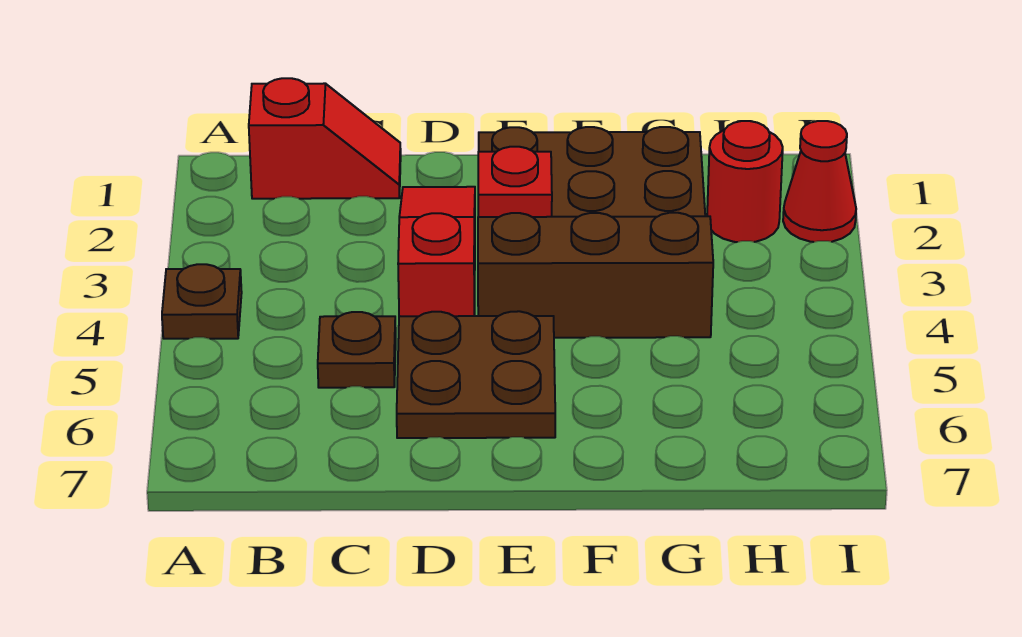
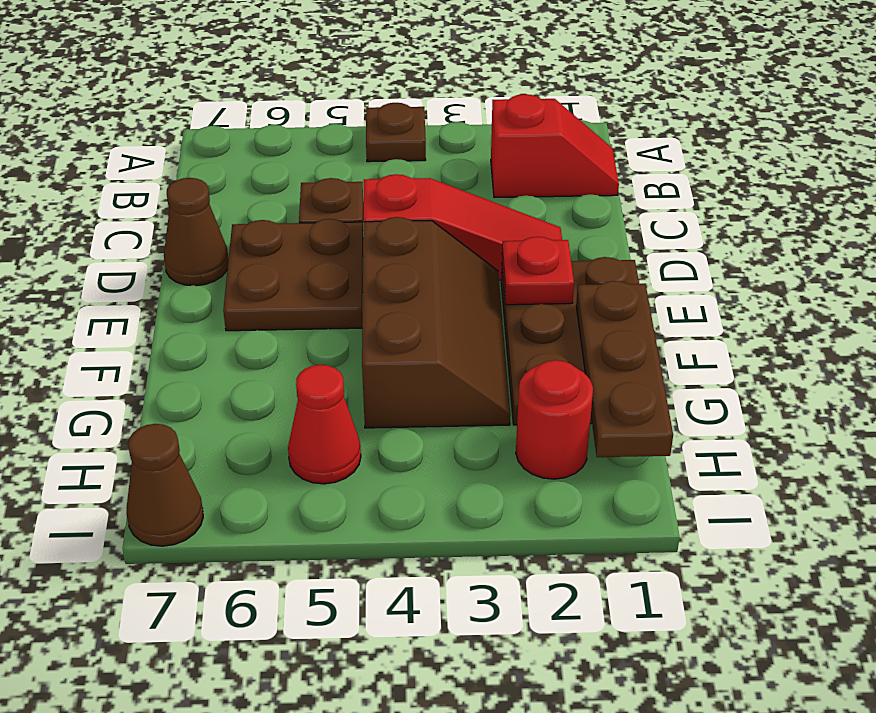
red 1x2 slope [249,78,401,199] -> red 1x2 slope turned to [491,94,619,198]
none -> brown 1x1 cone [164,178,229,286]
none -> brown 1x3 plate [576,281,673,457]
red 1x1 cone [783,121,856,242] -> red 1x1 cone moved to [288,365,361,484]
none -> brown 1x1 cone [127,424,203,546]

